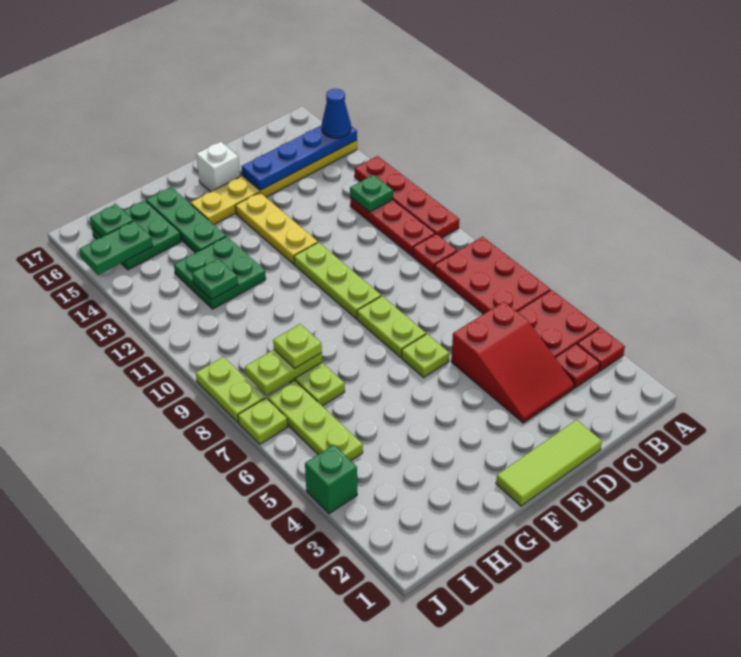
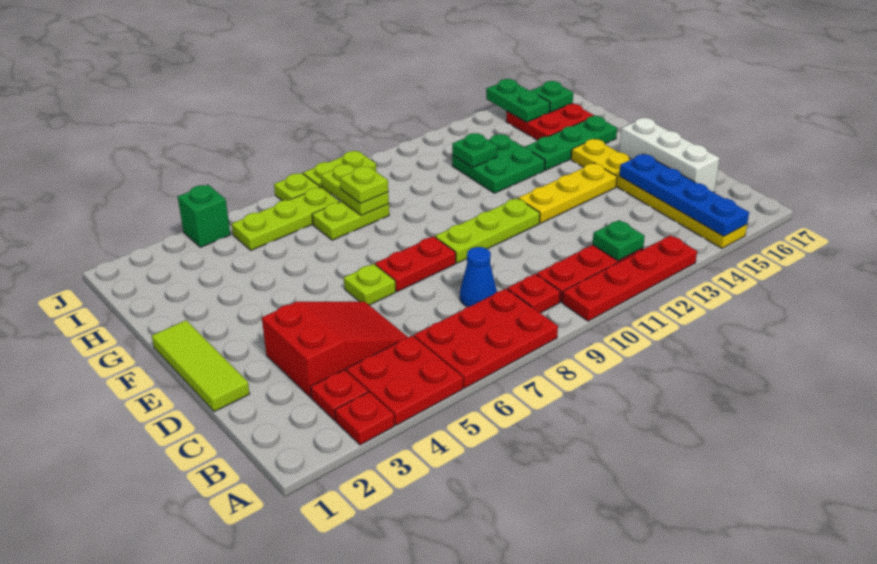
blue 1x1 cone [322,89,351,138] -> blue 1x1 cone moved to [460,247,497,307]
red 2x3 slope [451,302,574,423] -> red 2x3 slope turned to [262,302,408,397]
lime 1x2 plate [357,296,426,357] -> red 1x2 plate [375,236,456,292]
white 1x1 brick [196,142,240,192] -> white 1x3 brick [619,118,720,192]
green 2x2 plate [92,200,181,270] -> red 2x2 plate [506,103,594,140]

